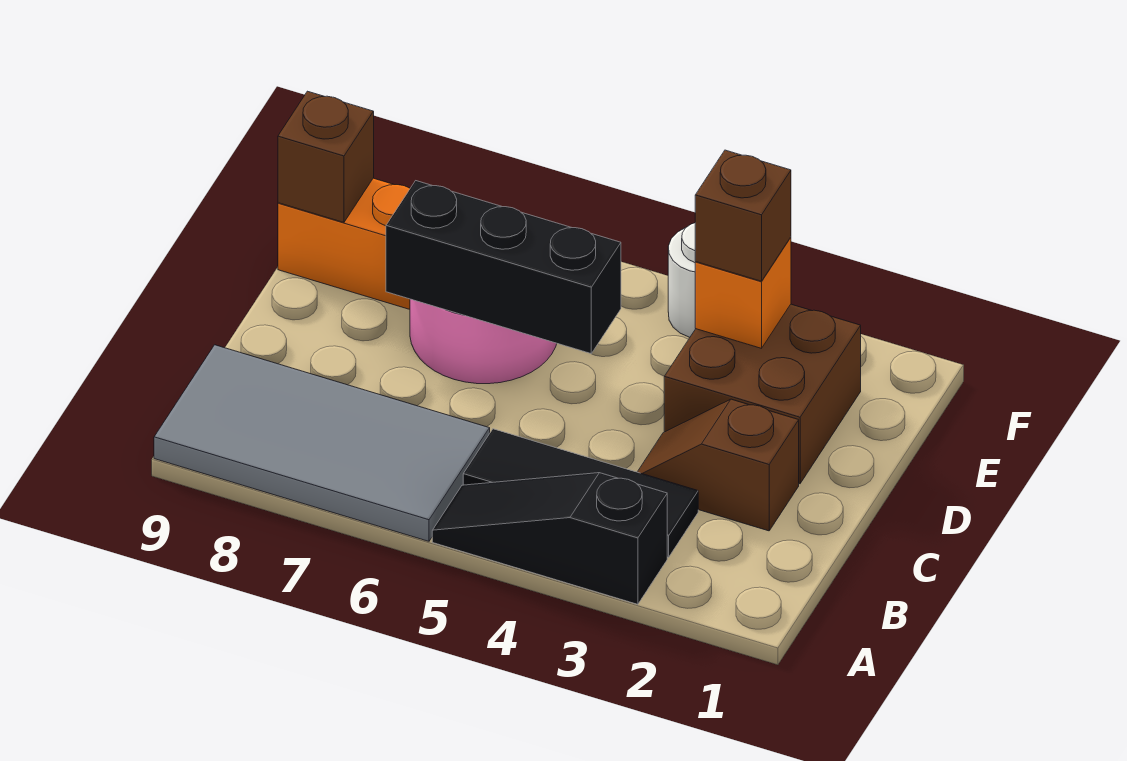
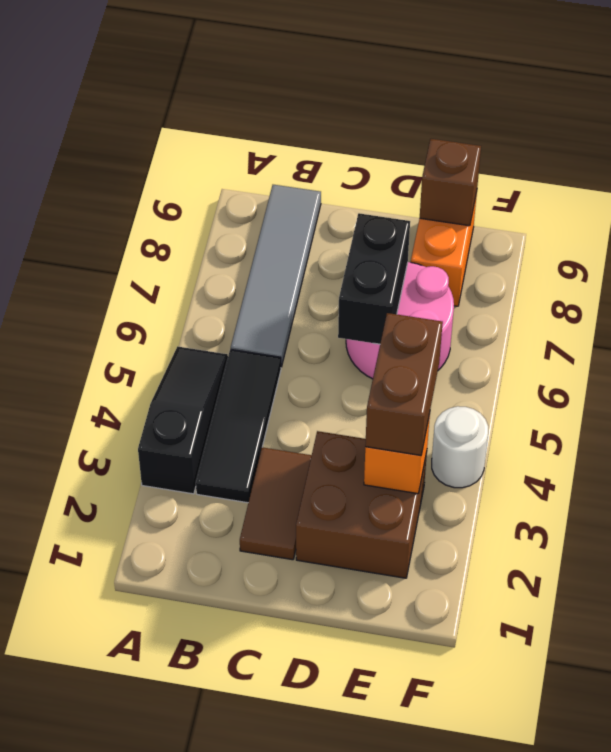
grey 2x4 tile [154,345,490,541] -> grey 1x4 tile [231,185,321,367]
brown 1x2 slope [638,399,799,531] -> brown 1x2 tile [240,447,312,560]
black 1x3 brick [386,181,621,354] -> black 1x2 brick [338,213,410,344]
brown 1x1 brick [695,150,791,281] -> brown 1x2 brick [365,313,443,455]

